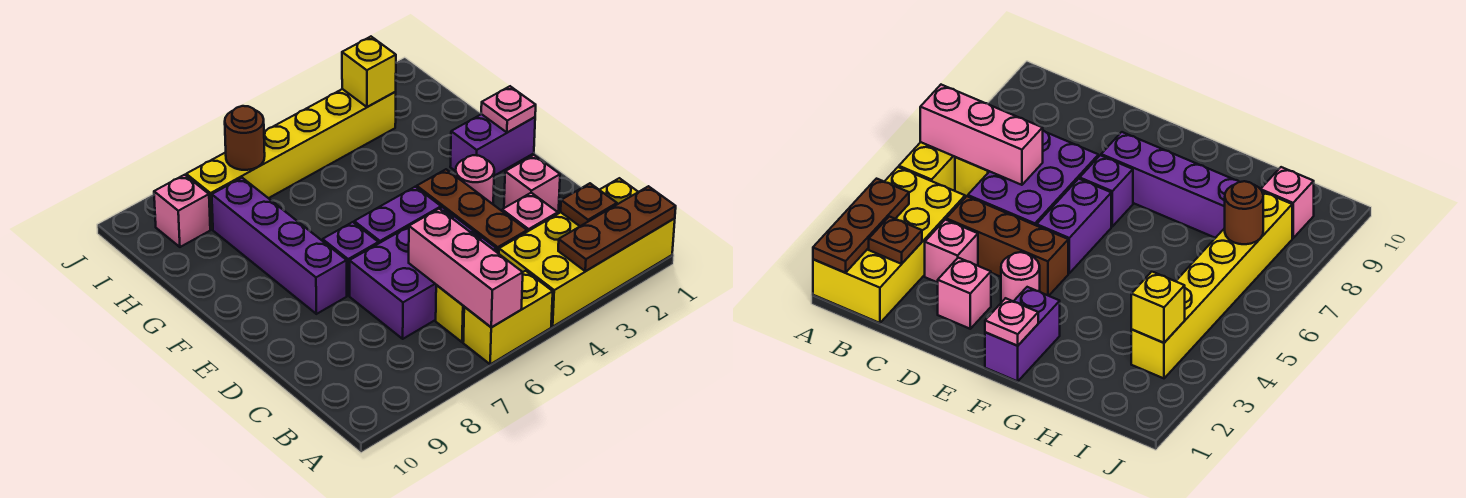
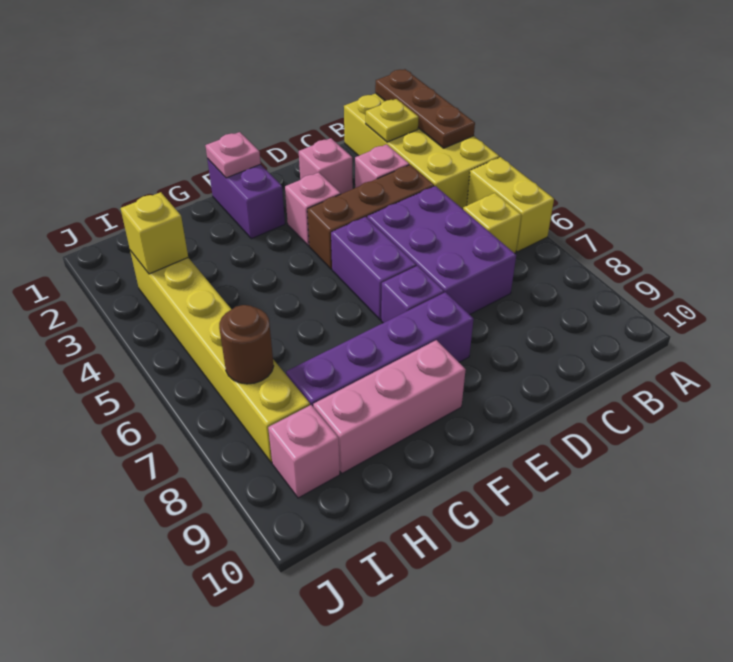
pink 1x3 brick [409,209,523,327] -> pink 1x3 brick moved to [313,340,466,473]
brown 1x1 plate [561,183,617,226] -> yellow 1x1 plate [366,99,419,142]
pink 1x1 round brick [456,155,494,204] -> pink 1x1 brick [285,172,341,246]

